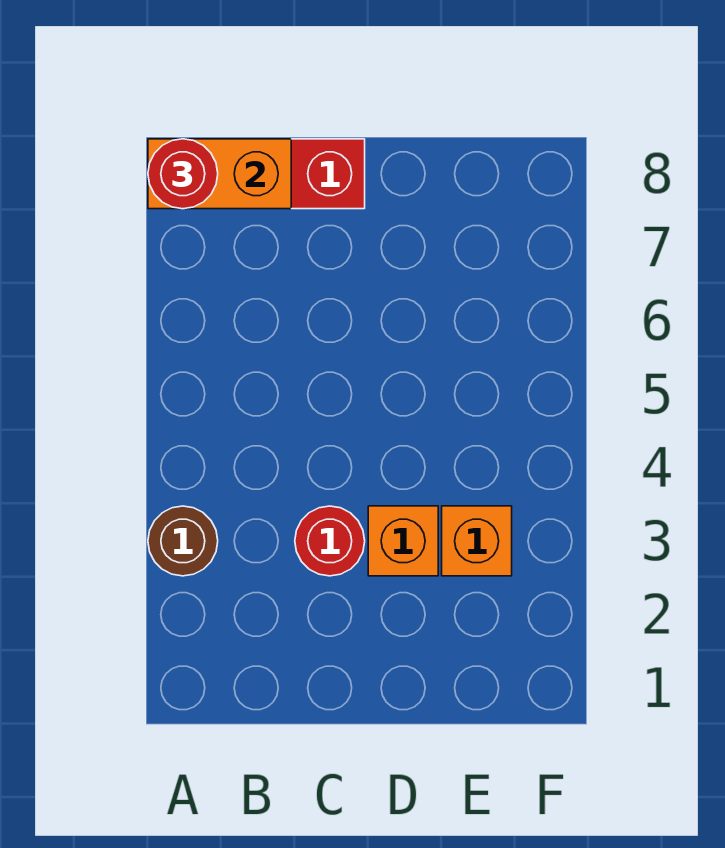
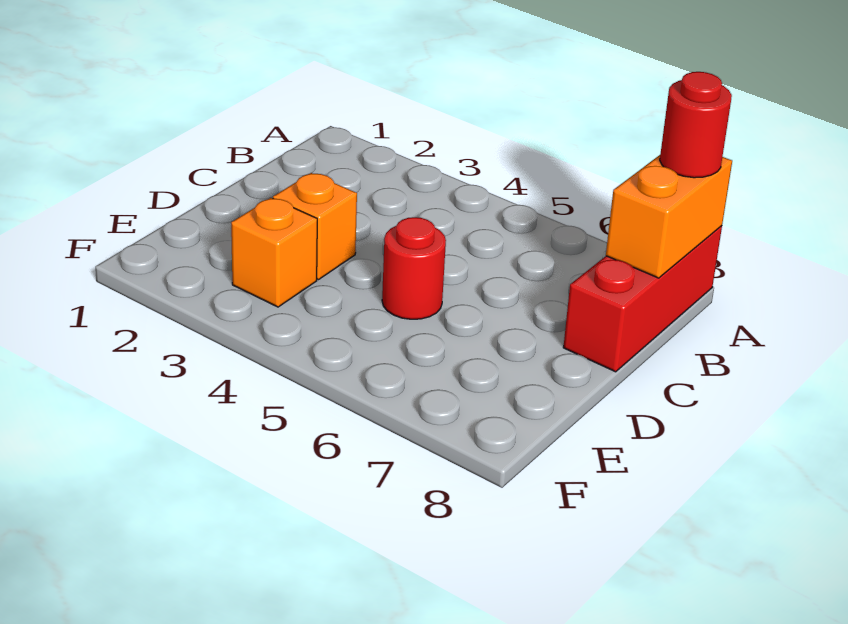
brown 1x1 round brick [148,506,218,576] -> none
red 1x1 round brick [295,506,365,576] -> red 1x1 round brick moved to [382,217,446,319]

